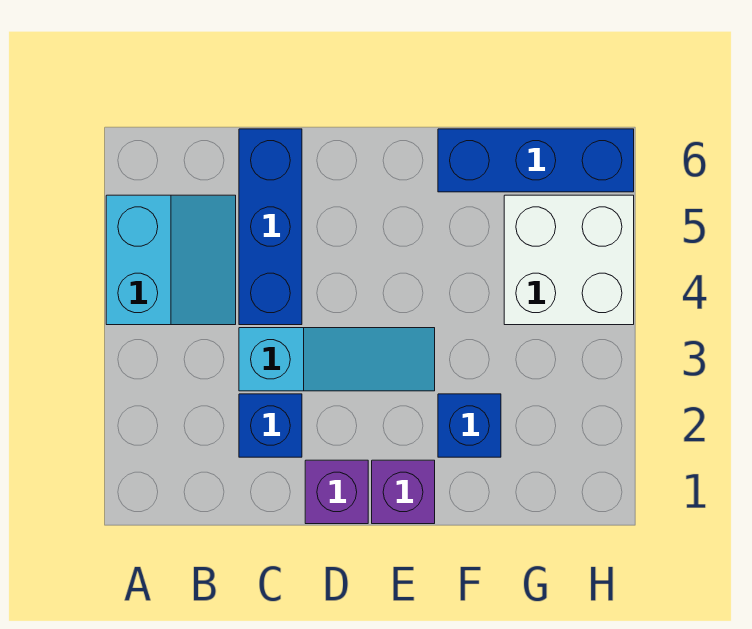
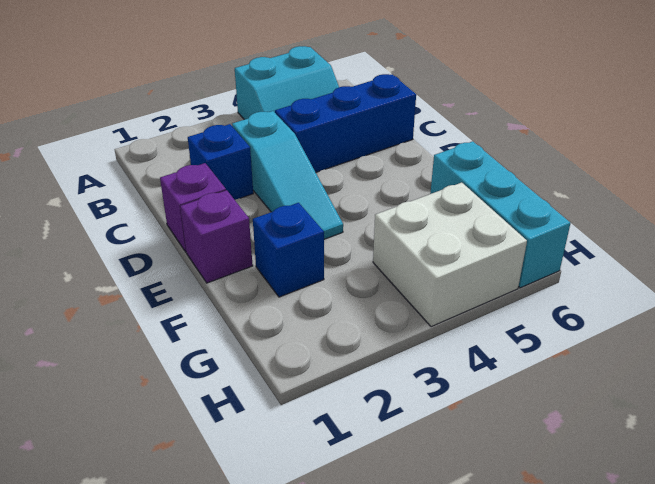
blue 1x3 brick [438,129,634,192] -> cyan 1x3 brick [430,141,570,288]

